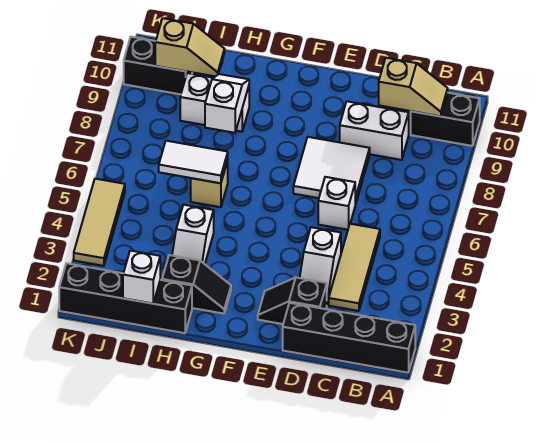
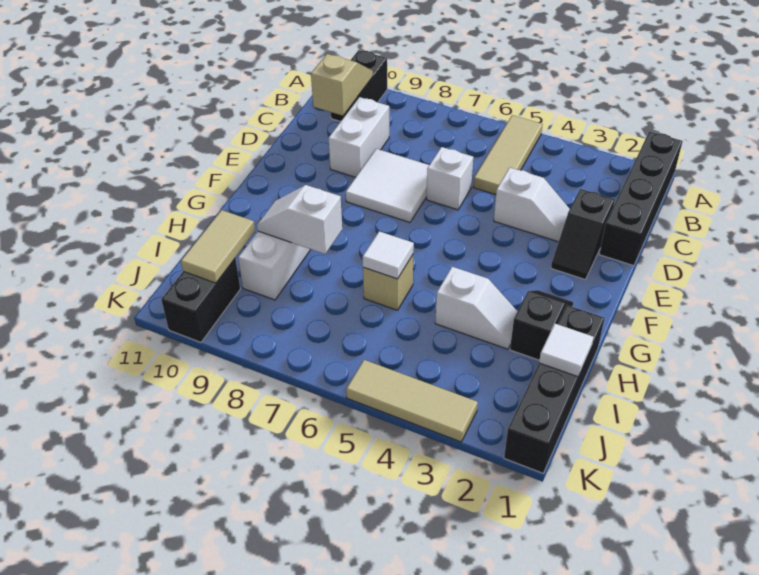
tan 1x3 tile [329,224,380,311] -> tan 1x3 tile turned to [473,115,543,195]
white 1x2 tile [159,141,228,183] -> white 1x1 tile [363,231,414,279]
white 1x1 brick [123,251,160,303] -> white 1x1 tile [539,324,594,377]
tan 1x2 slope [155,18,225,77] -> tan 1x2 tile [181,210,255,283]

